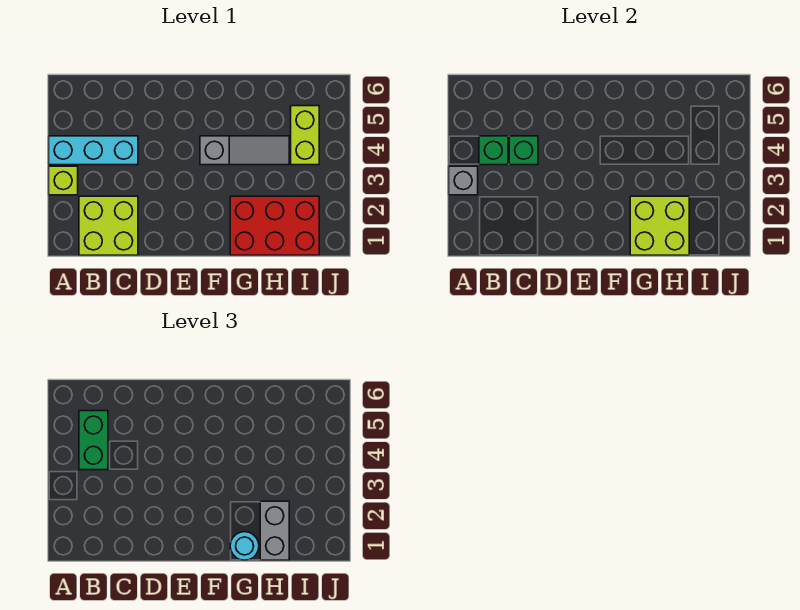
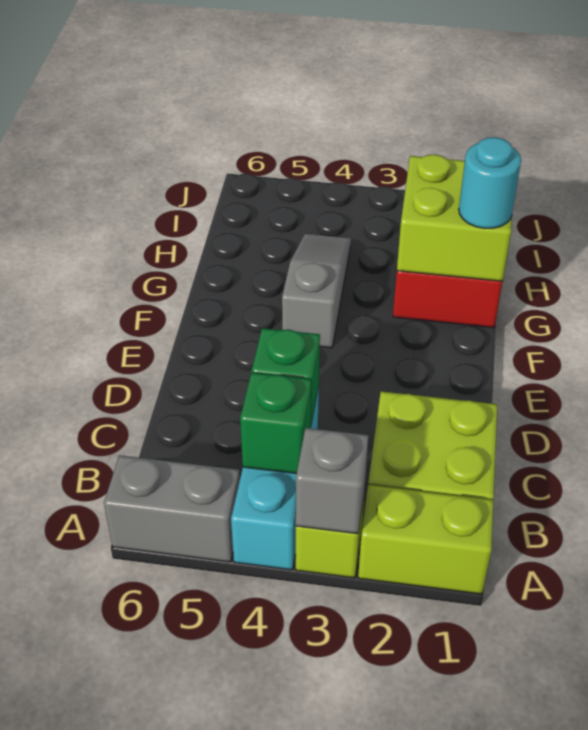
green 1x2 brick [79,411,108,470] -> none
grey 1x2 brick [260,501,289,560] -> grey 1x2 brick moved to [104,455,240,562]
lime 1x2 brick [291,106,319,165] -> lime 1x2 brick moved to [358,485,493,594]

